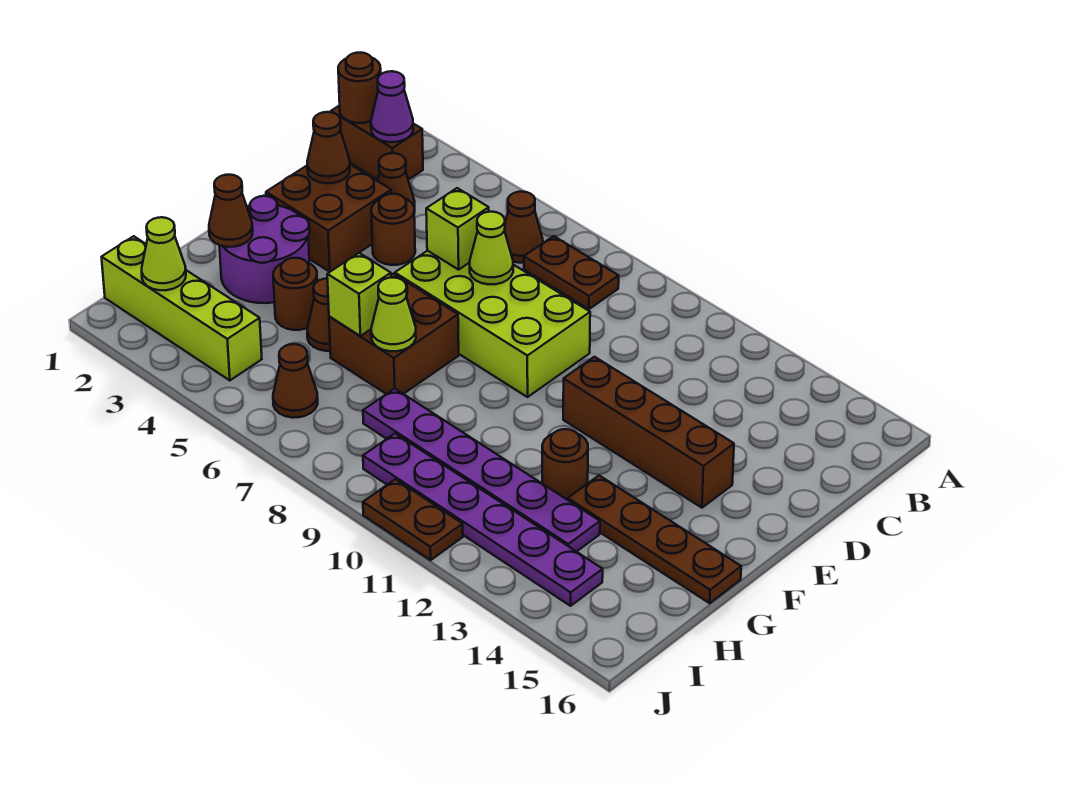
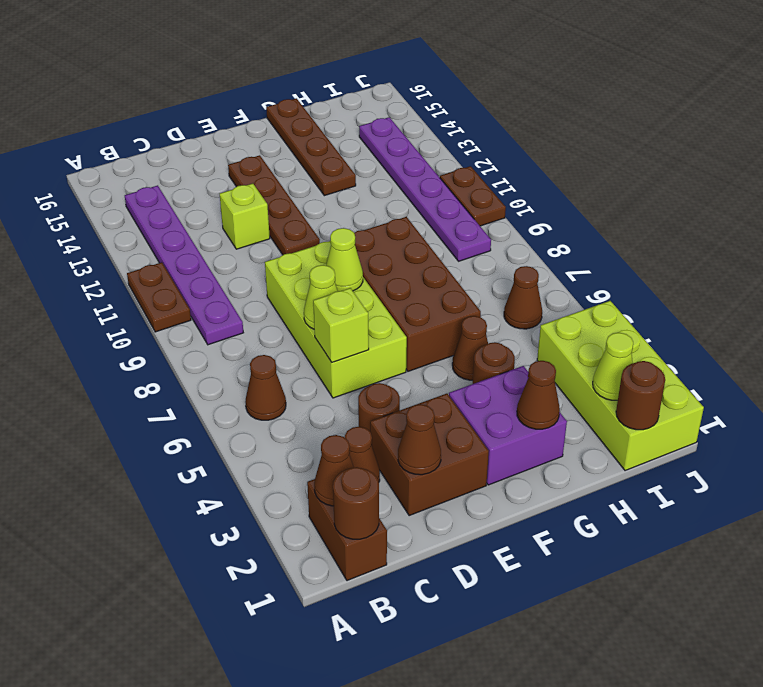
purple 1x1 cone [371,71,413,142] -> brown 1x1 cone [314,435,354,506]
brown 1x2 plate [524,236,619,309] -> brown 1x2 plate moved to [127,262,191,332]
brown 1x4 brick [563,357,734,508] -> brown 1x4 plate [228,155,320,255]
purple 2x2 round brick [219,196,310,303] -> purple 2x2 brick [449,366,567,485]
brown 2x2 brick [329,274,459,394] -> brown 2x4 brick [354,217,481,371]
lime 1x1 brick [327,253,391,336] -> lime 1x1 brick moved to [220,184,270,249]
lime 1x1 cone [371,277,416,351] -> lime 1x1 cone moved to [326,228,363,291]
brown 1x1 round brick [542,429,588,500] -> brown 1x1 round brick moved to [616,361,665,430]
purple 1x6 plate [363,388,600,552] -> purple 1x6 plate moved to [125,186,243,345]
lime 1x4 brick [102,236,262,380] -> lime 2x4 brick [537,301,704,471]

